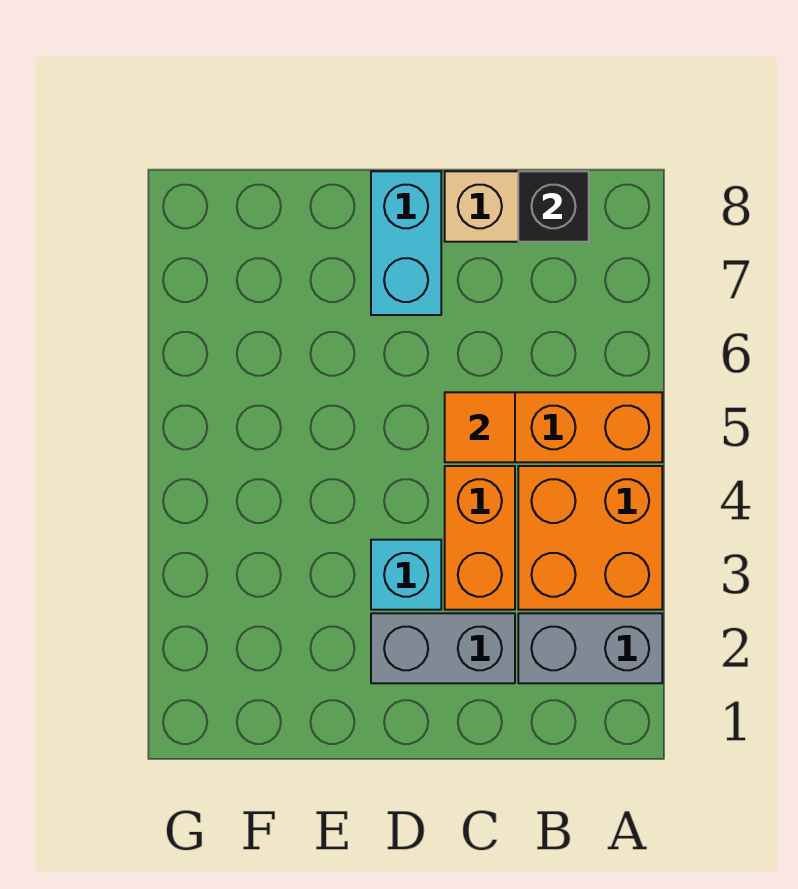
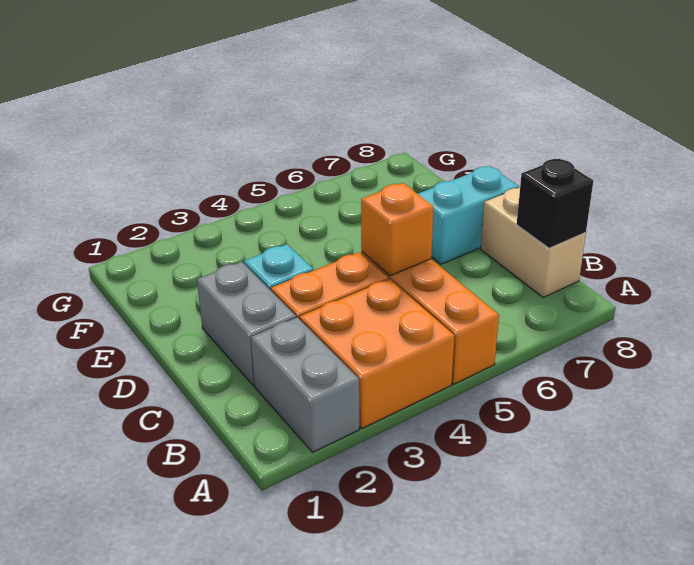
orange 1x1 tile [445,392,515,462] -> orange 1x1 brick [361,183,434,276]

